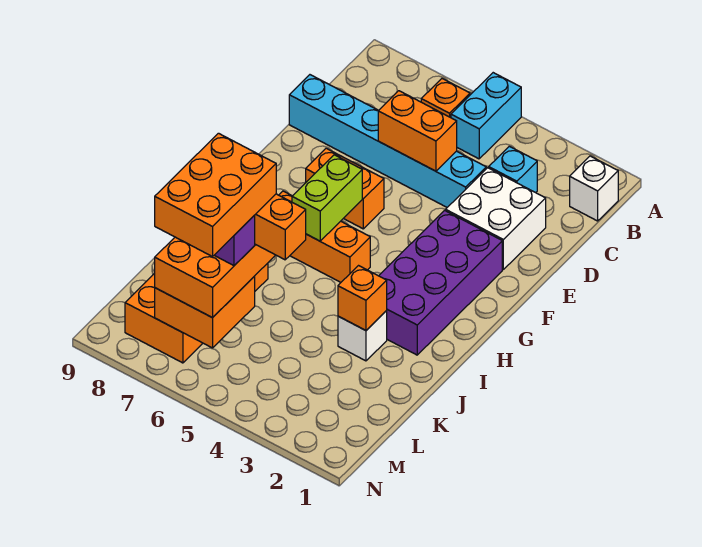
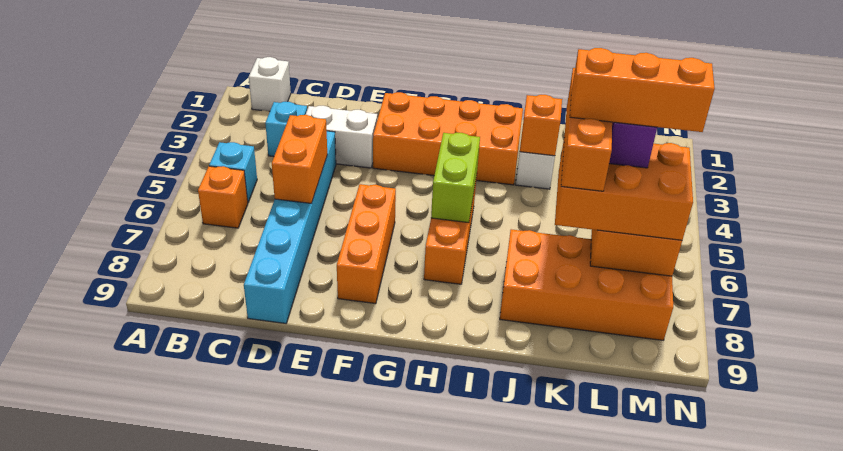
cyan 1x2 brick [451,73,521,159] -> cyan 1x1 brick [209,142,257,202]
white 2x2 brick [446,168,546,269] -> white 1x2 brick [306,106,377,168]
purple 2x4 brick [379,210,502,355] -> orange 2x4 brick [373,92,523,185]
orange 1x2 brick [306,148,384,229] -> orange 1x3 brick [337,184,396,304]
lime 1x2 brick [292,155,362,241] -> lime 1x2 brick turned to [431,133,480,223]
orange 2x3 brick [155,133,276,257] -> orange 1x3 brick [570,48,715,132]

